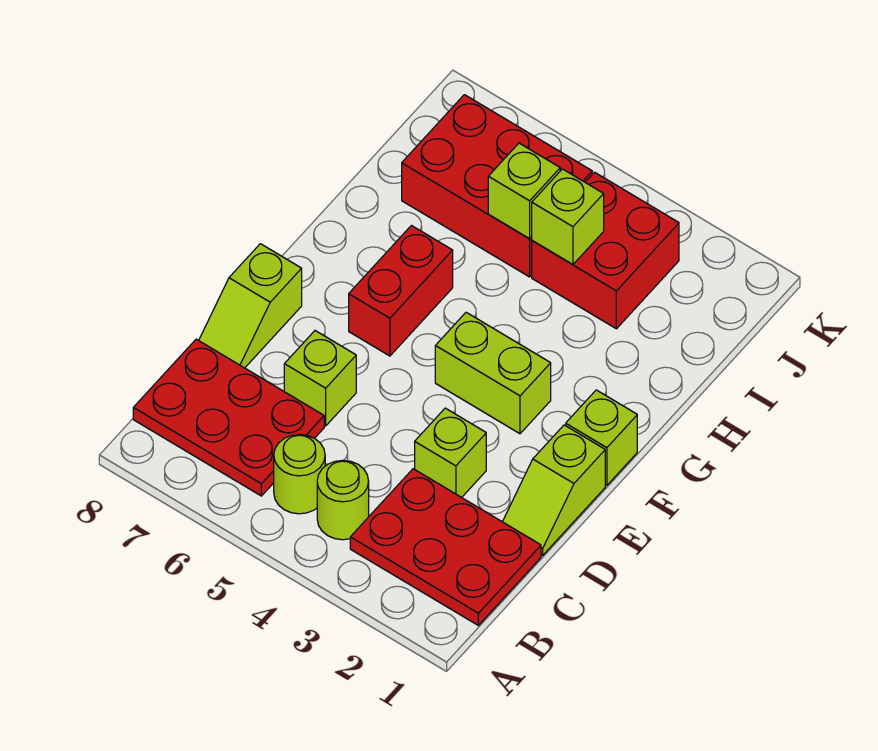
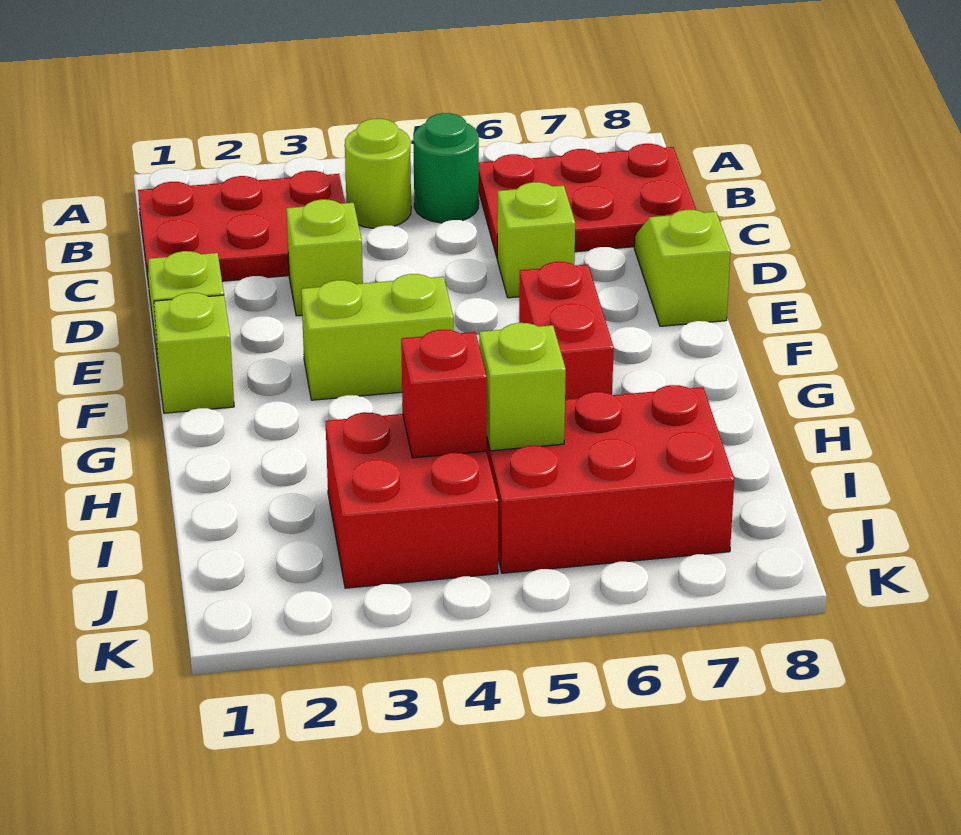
lime 1x1 round brick [274,435,325,514] -> green 1x1 round brick [413,113,479,223]
lime 1x1 brick [532,169,604,265] -> red 1x1 brick [401,330,487,458]

